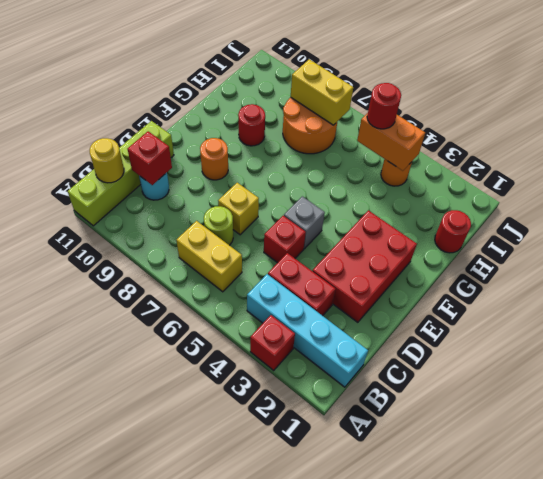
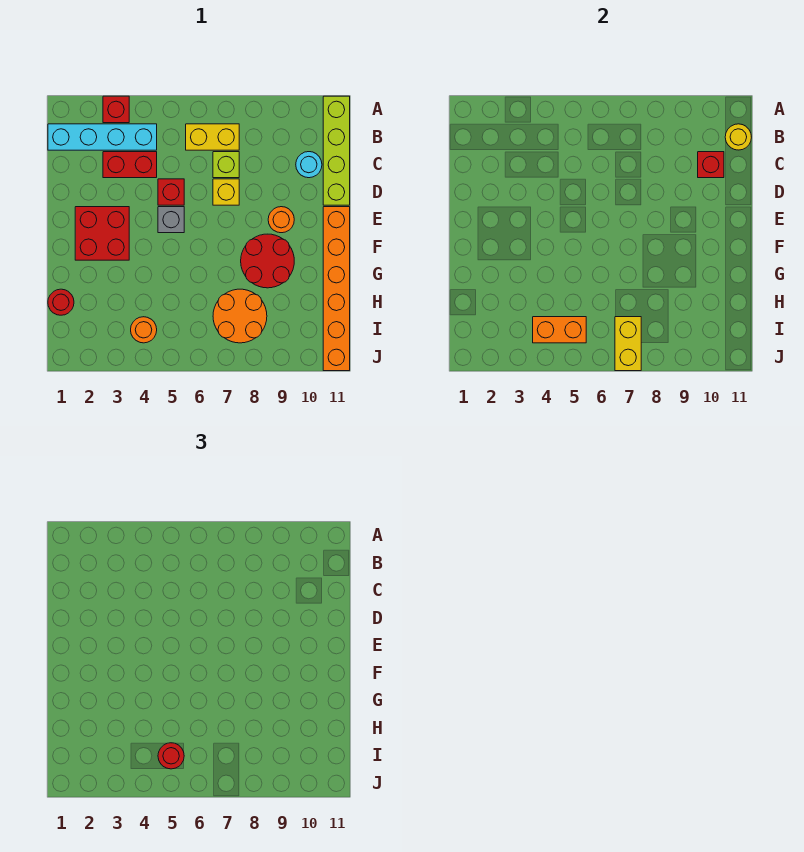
lime 1x1 round brick [204,206,233,245] -> lime 1x1 brick [213,152,239,178]
red 2x3 brick [313,210,417,322] -> red 2x2 brick [75,207,129,260]
none -> orange 1x6 brick [323,207,350,371]
red 1x1 round brick [238,104,265,146] -> red 2x2 round brick [241,234,294,288]
yellow 1x2 brick [291,59,353,125] -> yellow 1x2 brick turned to [615,317,641,371]

